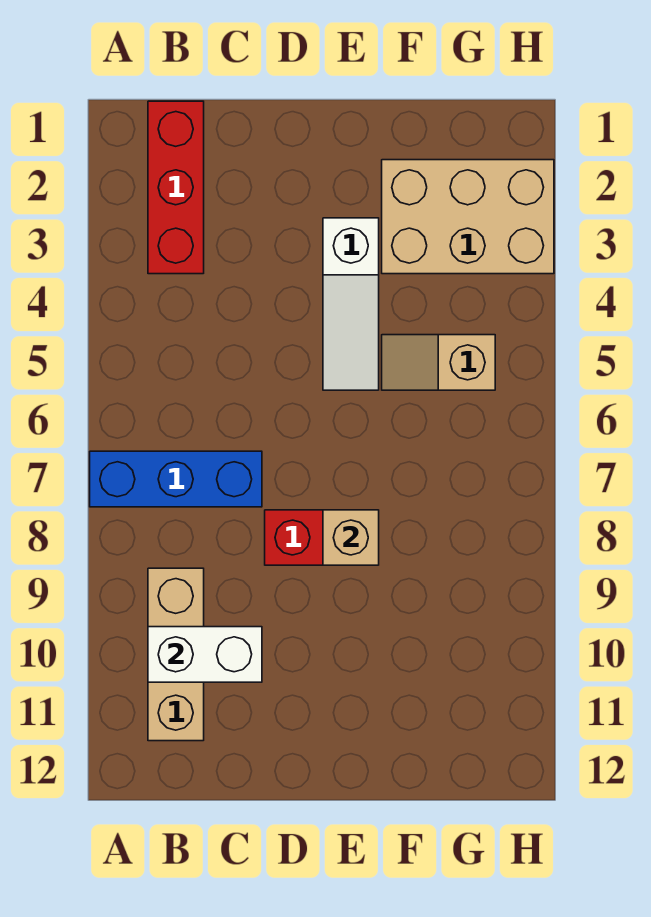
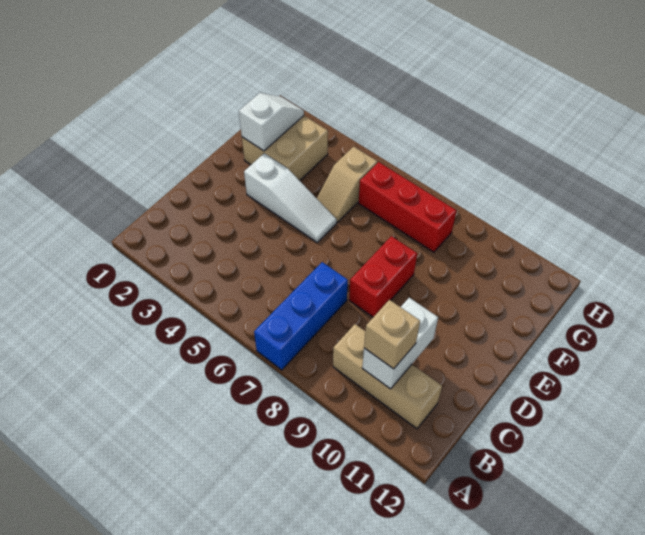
red 1x3 brick [148,101,204,274] -> red 1x3 brick moved to [359,162,456,252]
tan 1x1 brick [323,510,379,565] -> tan 1x1 brick moved to [364,300,420,369]
tan 2x3 brick [382,160,554,274] -> tan 2x2 brick [242,116,328,181]
none -> white 1x2 slope [239,93,304,151]

